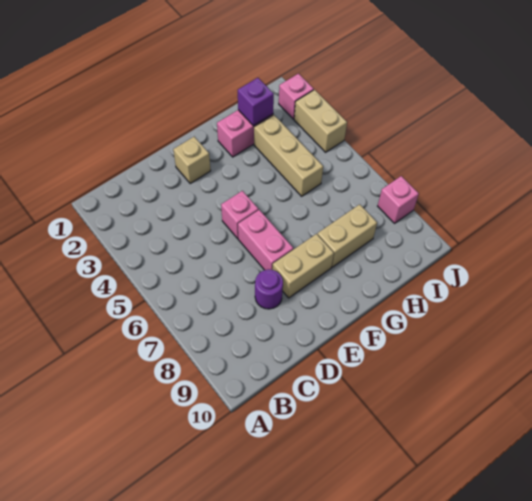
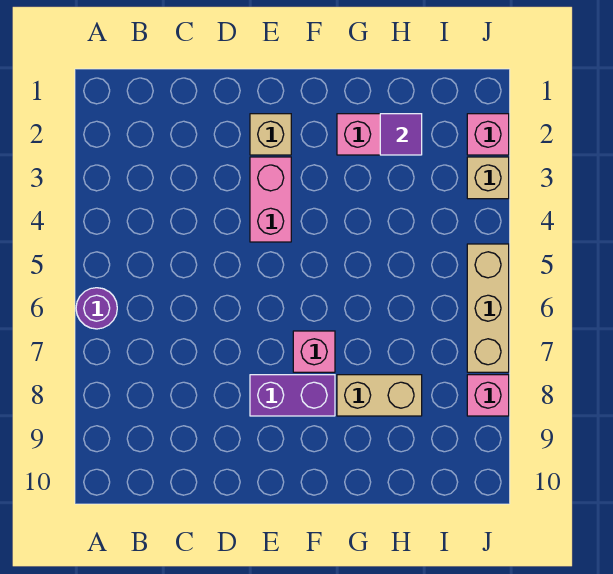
purple 1x1 round brick [255,269,283,309] -> purple 1x1 round brick moved to [76,288,117,329]
pink 1x1 brick [221,191,258,239] -> pink 1x1 brick moved to [293,331,335,372]
pink 1x2 brick [238,210,293,270] -> pink 1x2 brick moved to [250,157,291,242]
tan 1x2 brick [272,234,334,298] -> purple 1x2 brick [250,375,335,416]
purple 1x1 brick [238,78,274,126] -> purple 1x1 tile [380,114,422,155]
tan 1x3 brick [254,115,323,196] -> tan 1x3 brick moved to [467,244,509,372]
tan 1x2 brick [294,90,347,152] -> tan 1x1 brick [467,157,509,199]

